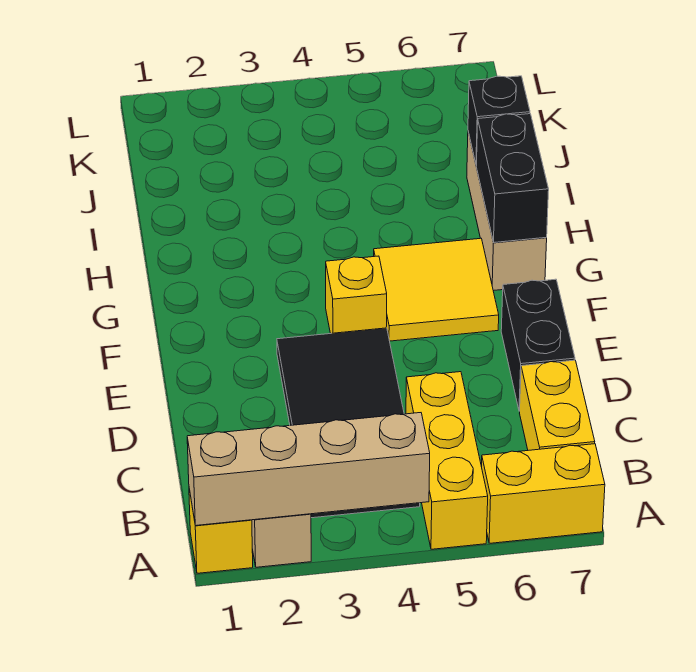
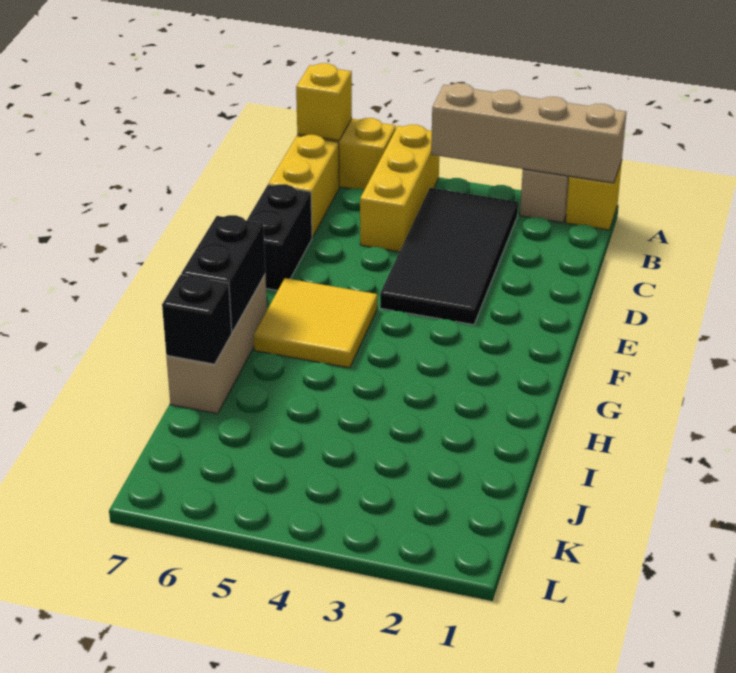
yellow 1x1 brick [326,256,387,334] -> yellow 1x1 brick moved to [296,63,352,140]

